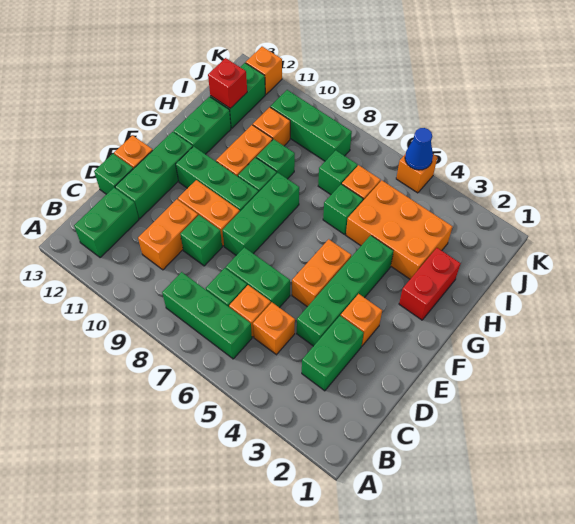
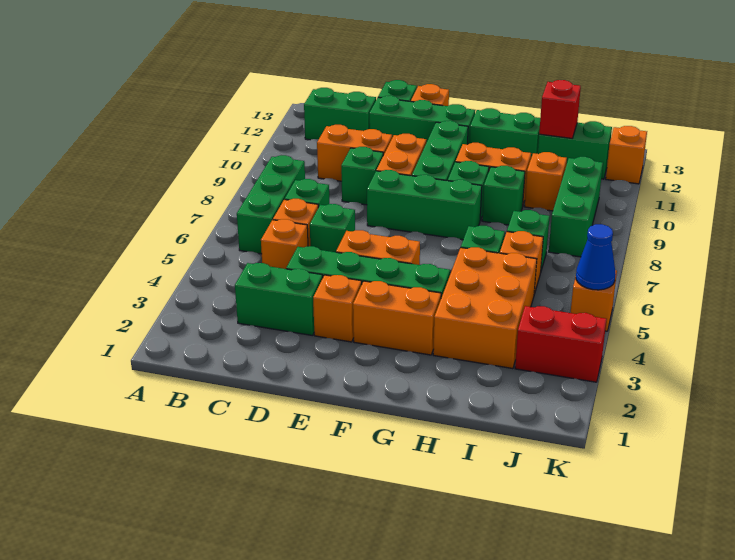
green 1x2 brick [226,247,290,308] -> green 1x1 brick [310,204,355,252]
none -> orange 1x2 brick [353,281,441,355]
red 1x2 brick [399,248,461,320] -> red 1x2 brick moved to [515,306,607,382]

